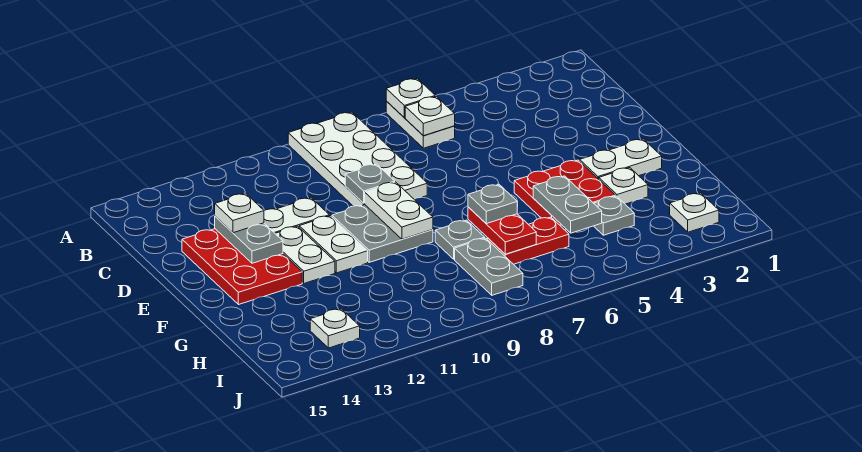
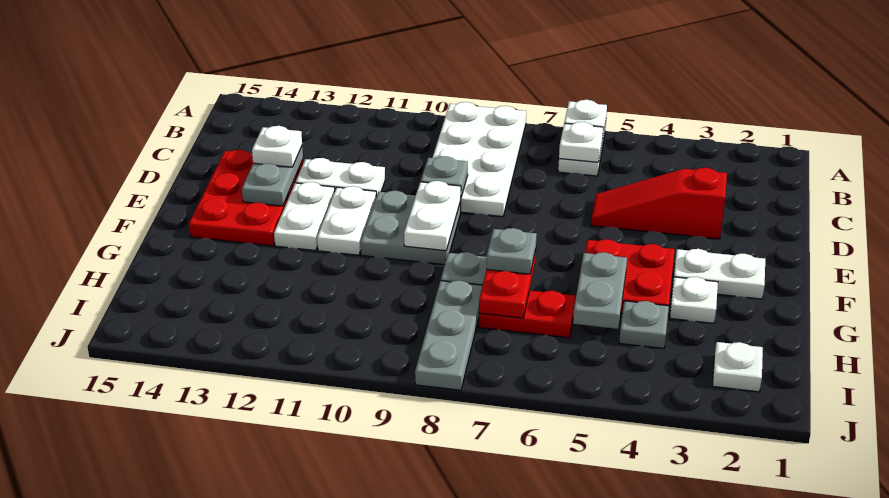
none -> red 1x3 slope [591,168,727,239]
grey 1x2 plate [455,238,523,295] -> grey 1x3 plate [415,281,482,390]
white 1x1 plate [310,309,360,348] -> none

